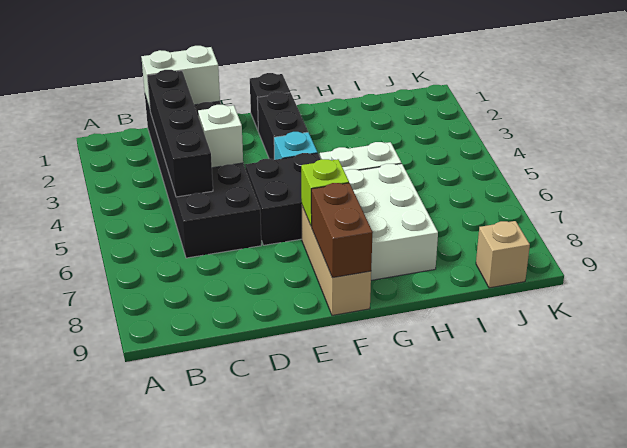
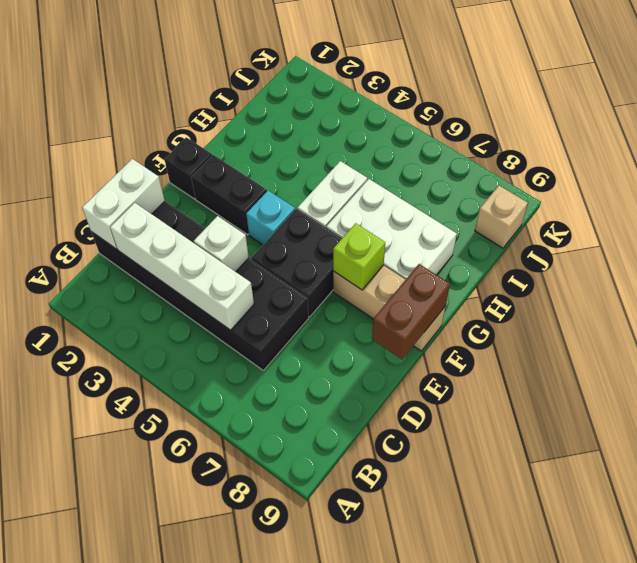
black 1x4 brick [147,70,213,197] -> white 1x4 brick [110,203,254,330]
brown 1x2 brick [311,183,373,278] -> brown 1x2 brick turned to [372,264,450,359]

